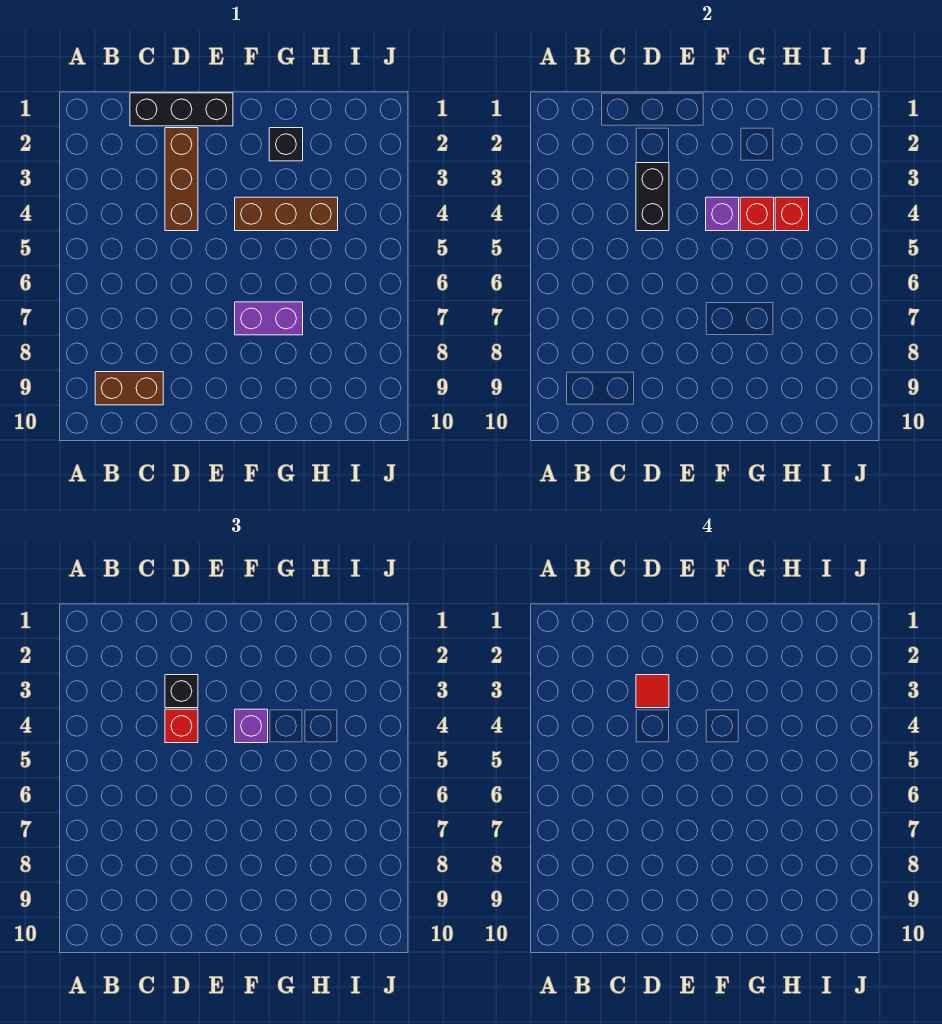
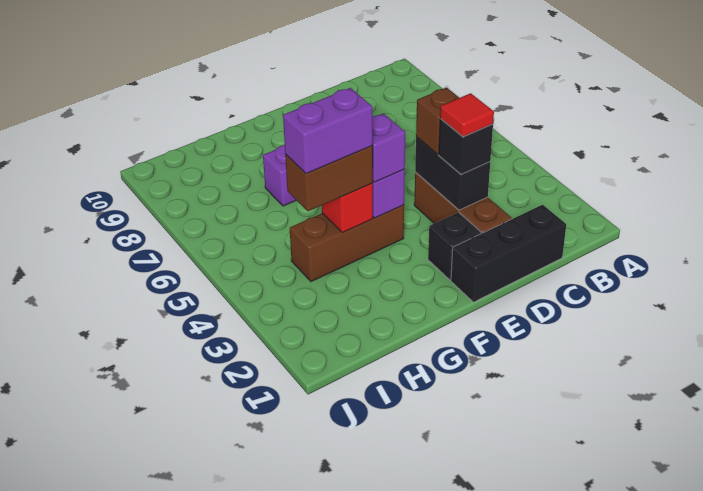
brown 1x2 brick [95,372,163,405] -> brown 1x2 brick moved to [285,146,373,211]
red 1x1 brick [165,709,198,743] -> brown 1x1 brick [416,88,459,155]
black 1x1 brick [269,128,303,161] -> black 1x1 brick moved to [428,212,481,280]
none -> purple 1x2 brick [283,88,373,174]
red 1x1 brick [775,197,809,231] -> none

